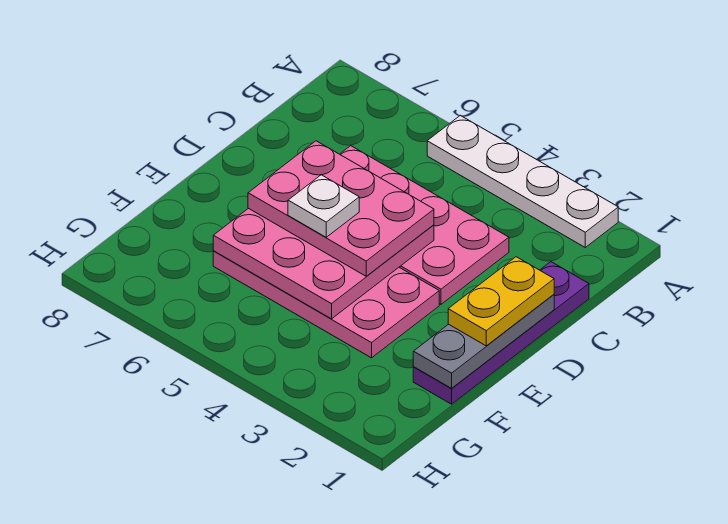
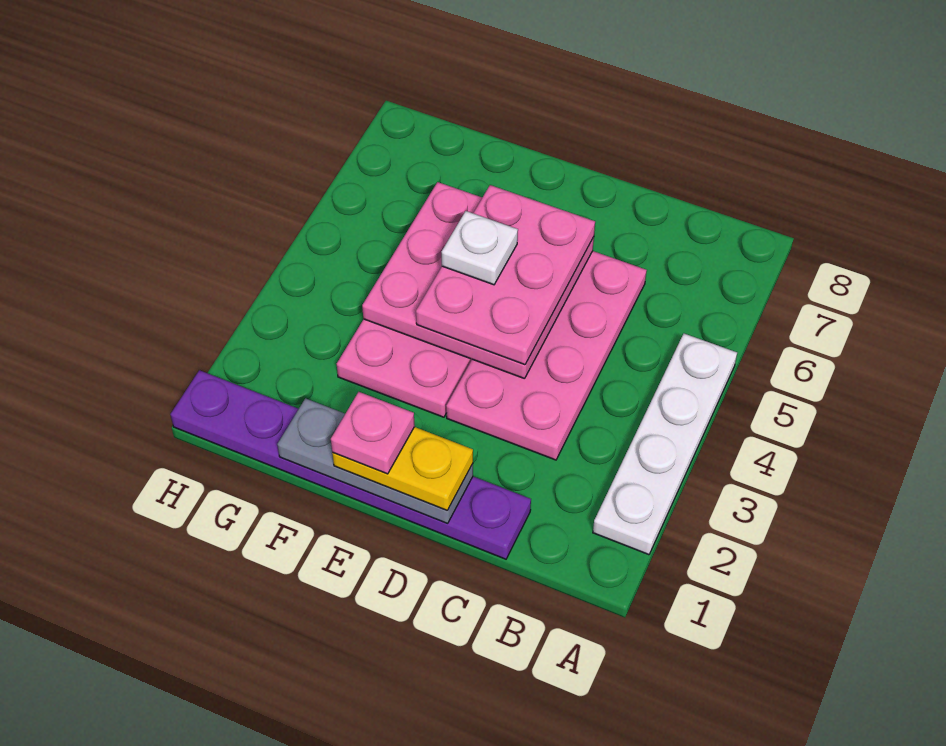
purple 1x4 plate [413,262,589,404] -> purple 1x6 plate [170,370,531,559]
none -> pink 1x1 plate [331,392,415,474]

